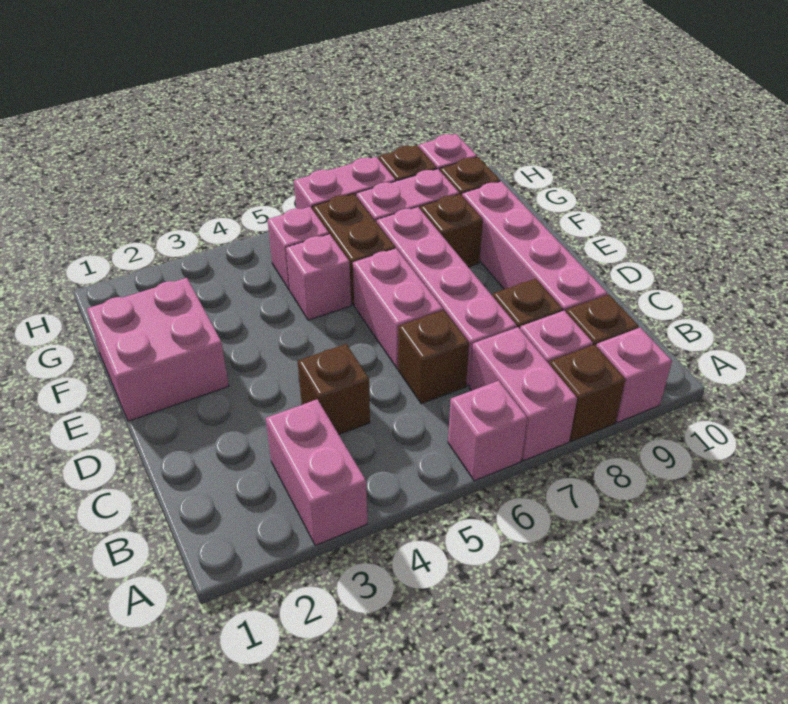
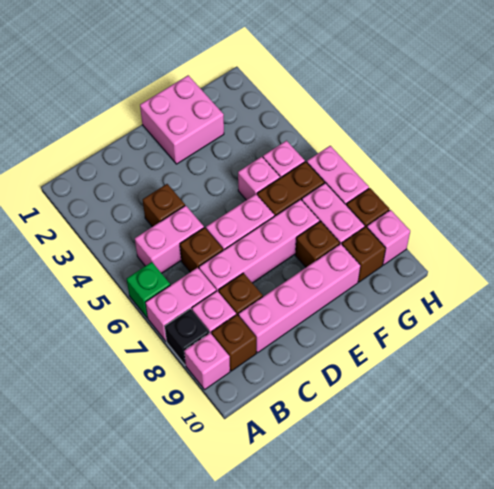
pink 1x2 brick [266,399,367,545] -> pink 1x2 brick moved to [135,205,204,273]
pink 1x1 brick [448,381,527,481] -> green 1x1 brick [127,262,170,318]
brown 1x1 brick [549,345,625,441] -> black 1x1 brick [165,309,209,365]

